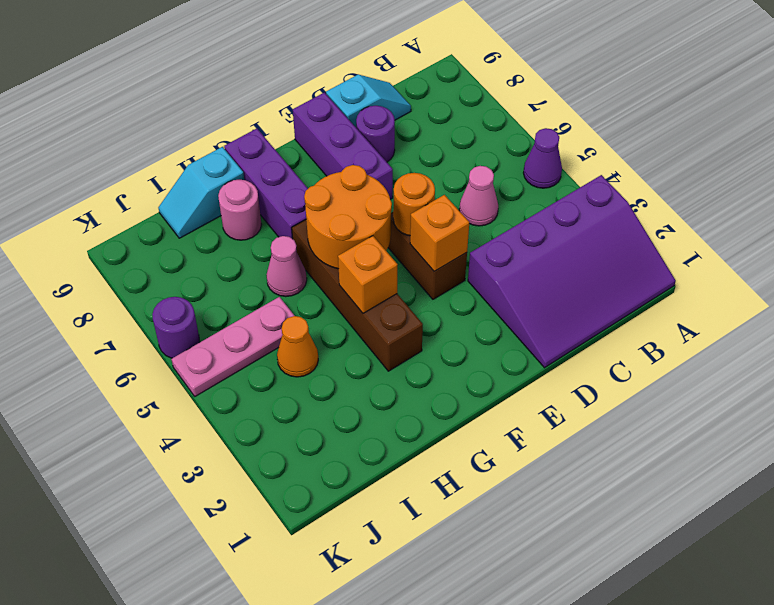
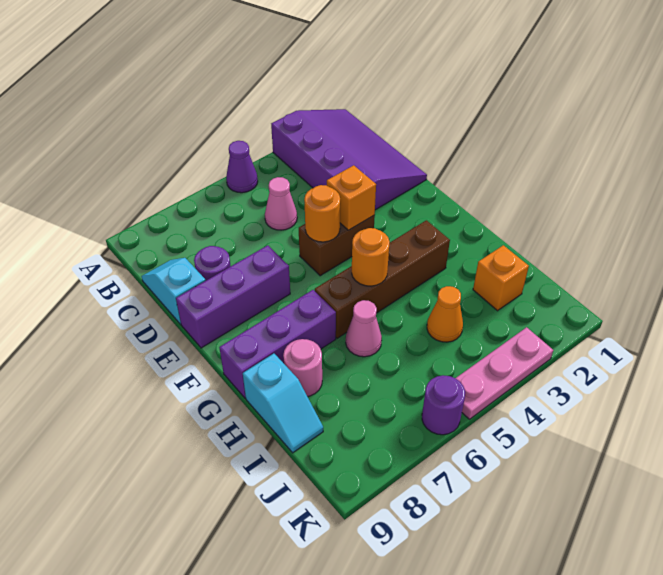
orange 2x2 round brick [304,165,392,269] -> orange 1x1 round brick [352,228,390,286]
orange 1x1 brick [338,236,398,313] -> orange 1x1 brick moved to [473,245,529,311]
pink 1x3 plate [172,297,295,396] -> pink 1x3 plate turned to [456,327,553,419]

